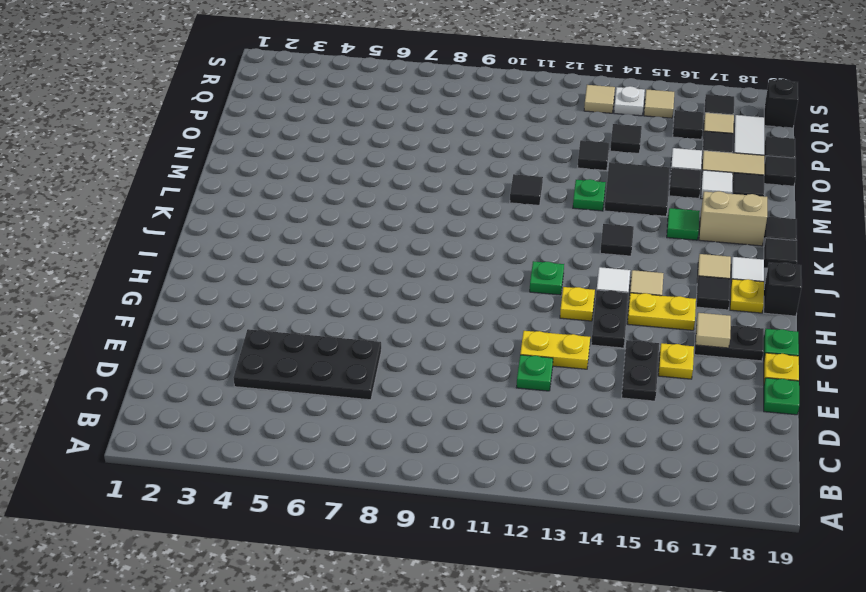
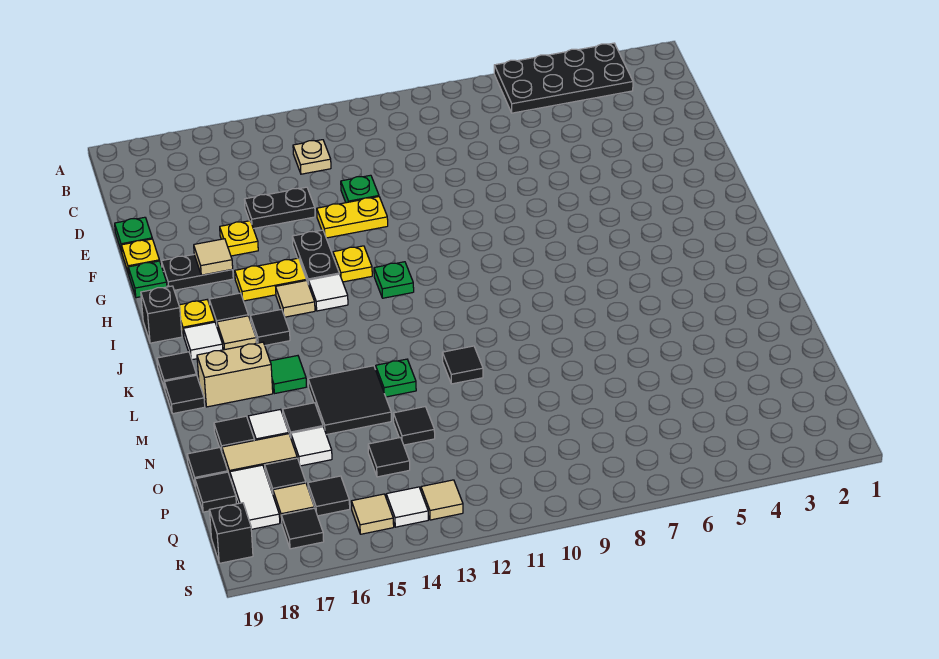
none -> tan 1x1 plate [293,140,331,174]
black 2x4 plate [234,329,381,400] -> black 2x4 plate moved to [494,43,633,113]
black 1x2 plate [622,340,659,401] -> black 1x2 plate turned to [244,187,315,229]
black 1x1 tile [600,224,634,256] -> black 1x1 tile moved to [250,309,290,345]
white 1x1 plate [614,86,645,116] -> white 1x1 tile [386,487,428,527]

